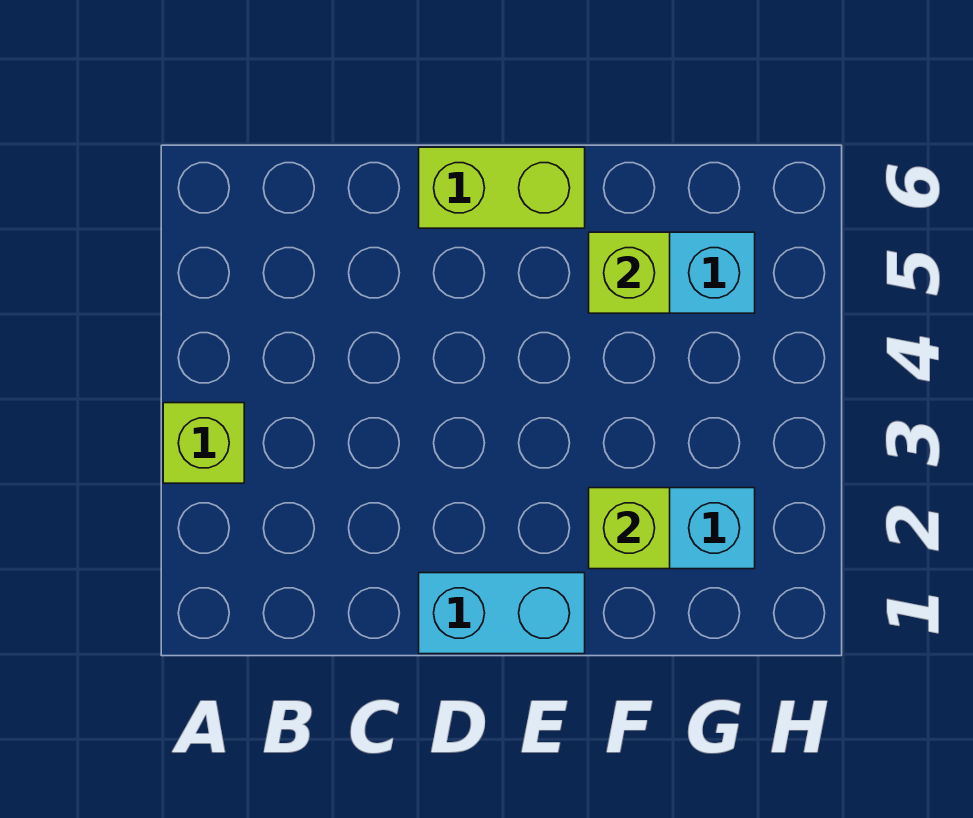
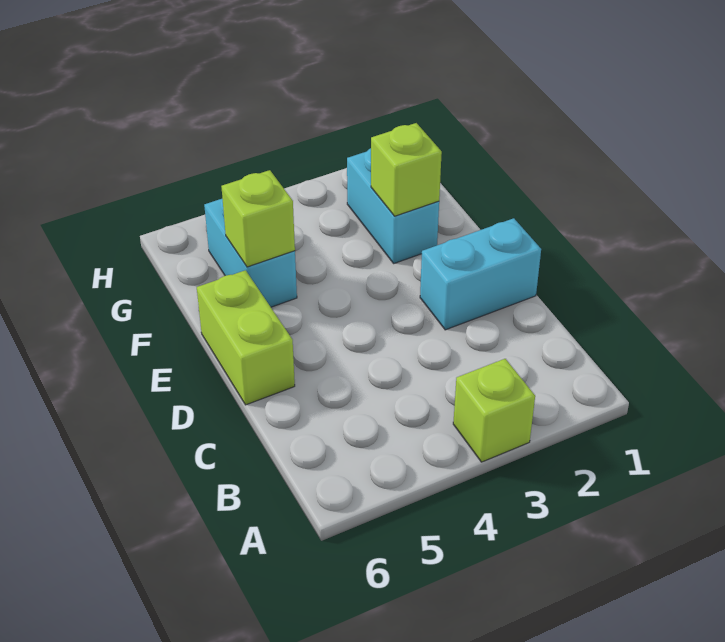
cyan 1x2 brick [419,573,585,654] -> cyan 1x2 brick turned to [420,218,541,330]

